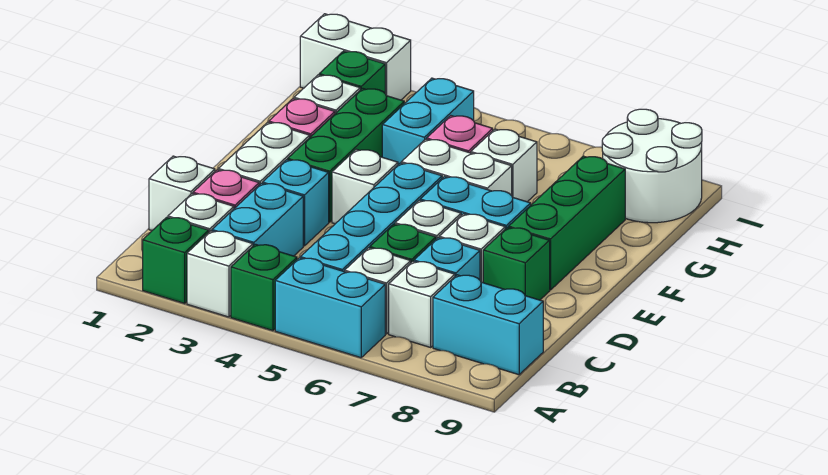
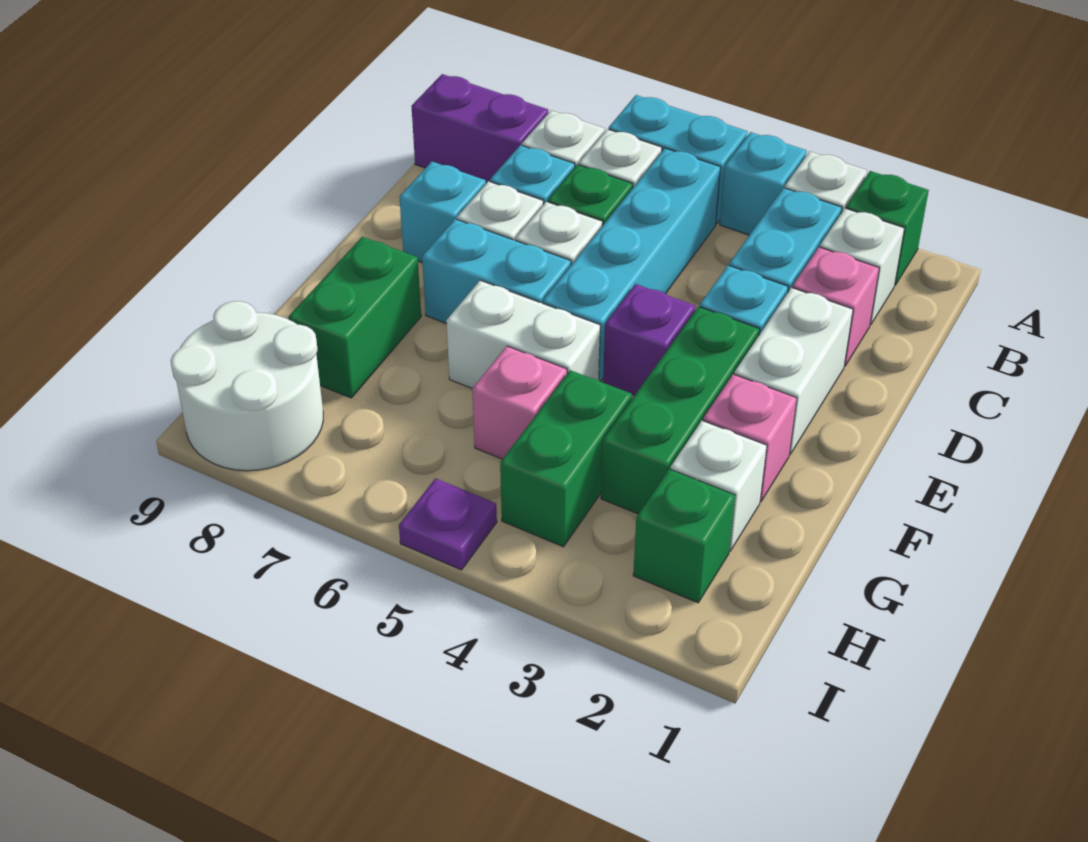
green 1x1 brick [231,244,297,331] -> cyan 1x1 brick [720,132,807,235]
cyan 1x2 brick [433,275,543,375] -> purple 1x2 brick [412,74,548,183]
white 1x1 brick [149,156,215,230] -> none
green 1x1 brick [483,227,550,300] -> cyan 1x1 brick [399,162,486,262]
white 1x1 brick [332,149,398,224] -> purple 1x1 brick [603,284,695,395]
green 1x3 brick [509,156,625,290] -> green 1x2 brick [289,237,421,398]
cyan 1x2 brick [382,78,474,164] -> green 1x2 brick [500,370,632,547]
white 1x1 brick [471,129,537,202] -> none
white 1x2 brick [300,14,411,100] -> none
none -> purple 1x1 plate [399,478,497,570]

